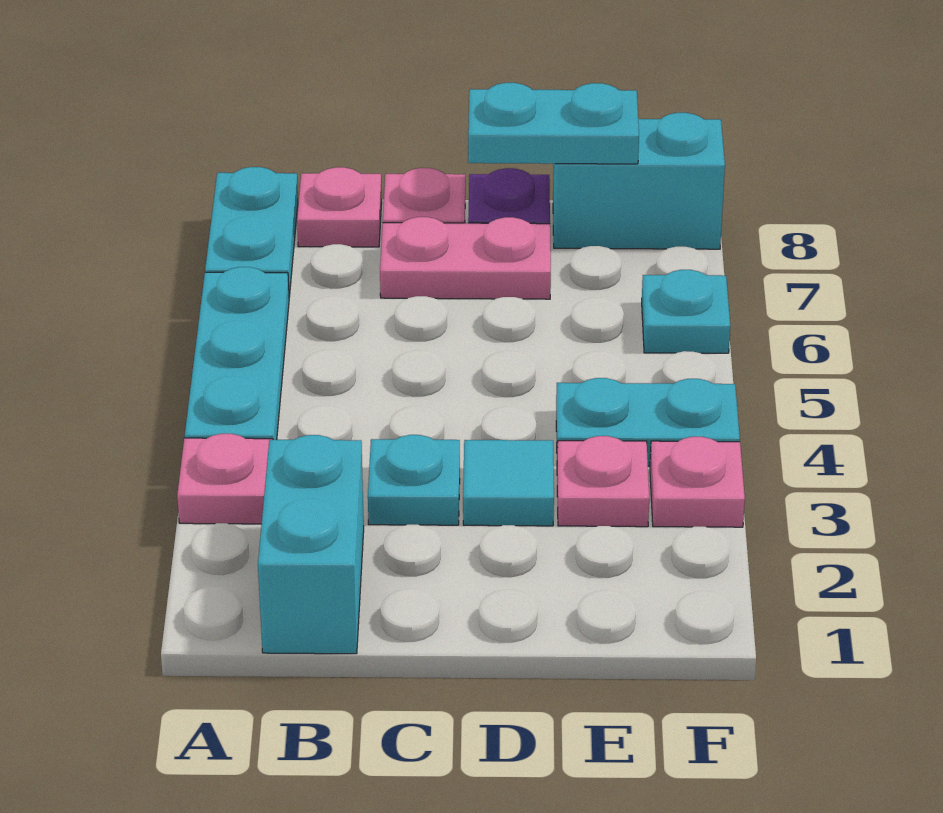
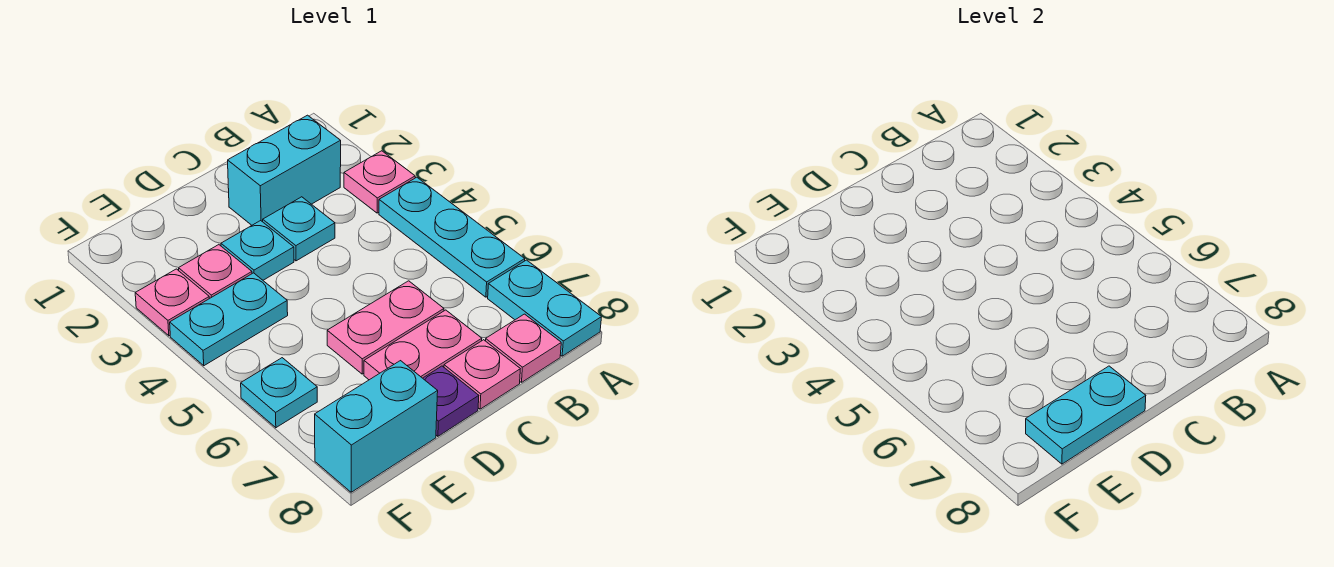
cyan 1x2 brick [258,435,364,654] -> cyan 1x2 brick turned to [228,115,341,225]
none -> pink 1x2 plate [327,281,444,374]
cyan 1x1 tile [463,440,554,526] -> cyan 1x1 plate [221,221,294,280]

